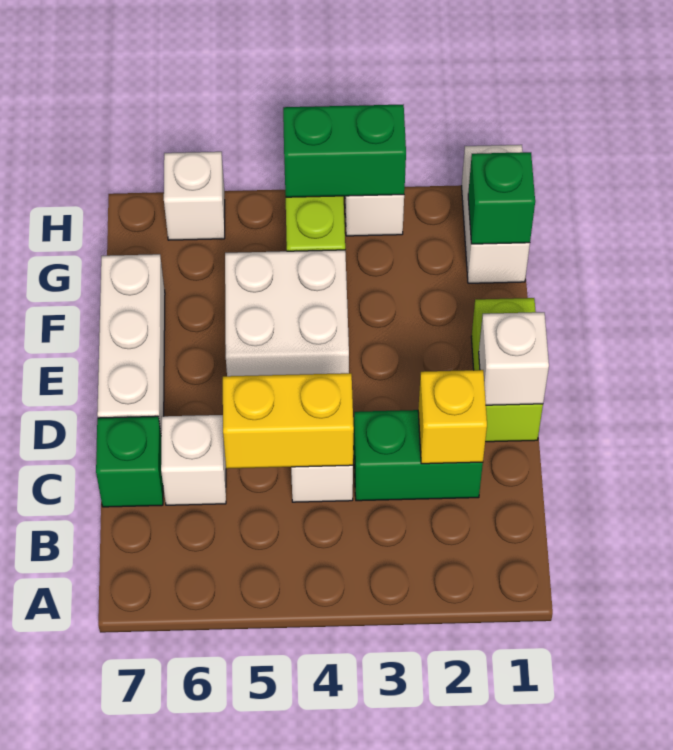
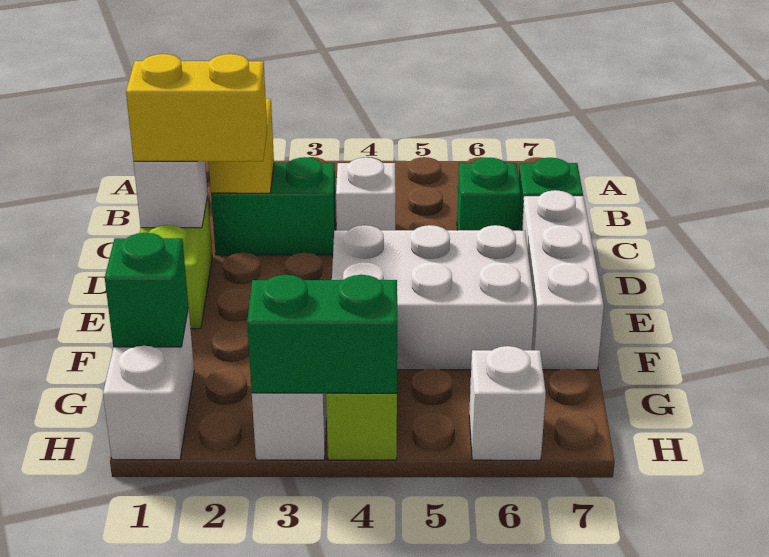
yellow 1x2 brick [223,373,354,469] -> yellow 1x2 brick moved to [126,54,267,161]
white 1x1 brick [161,415,226,505] -> green 1x1 brick [457,158,521,231]
white 2x2 brick [225,250,349,376] -> white 2x3 brick [332,225,535,370]

